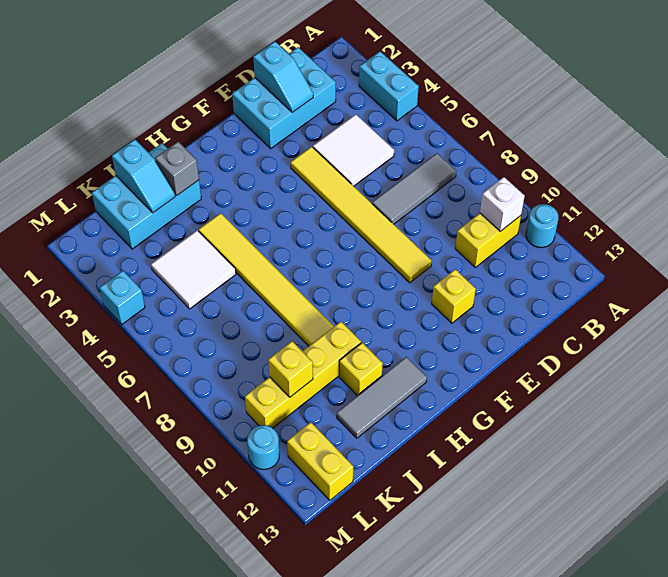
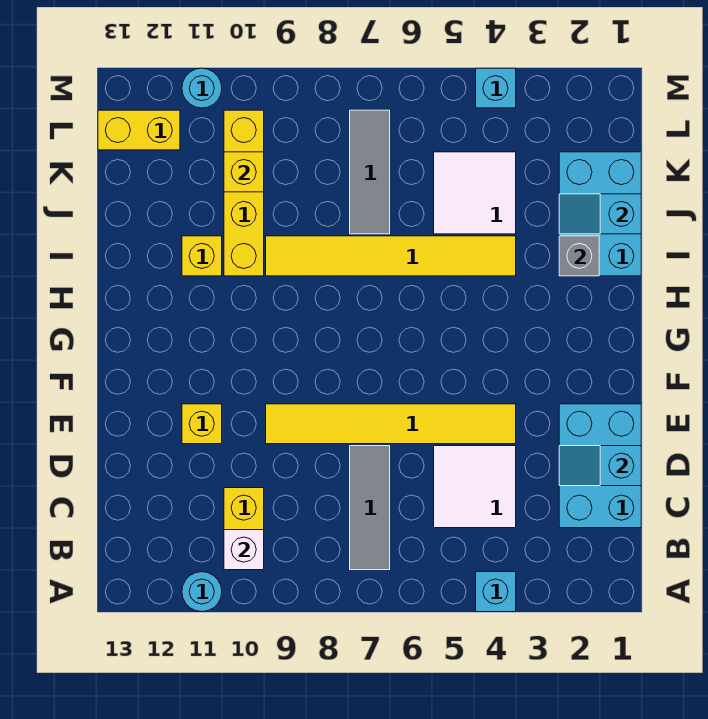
cyan 1x2 brick [359,51,419,121] -> cyan 1x1 brick [476,572,516,612]
grey 1x3 tile [337,357,427,438] -> grey 1x3 tile moved to [350,110,390,234]

